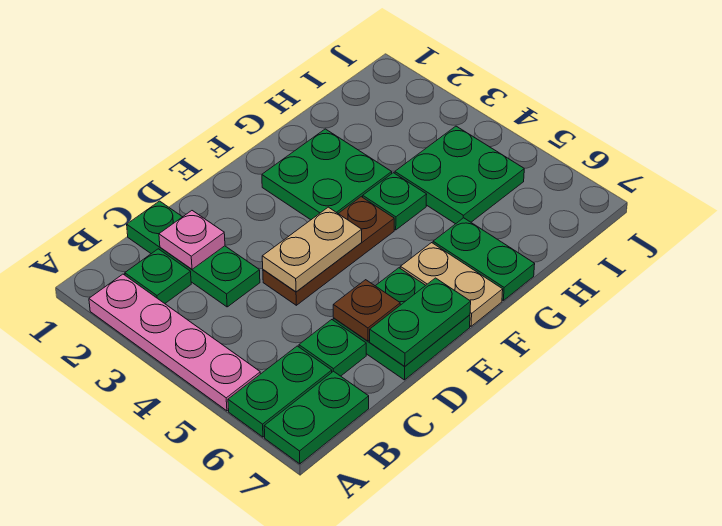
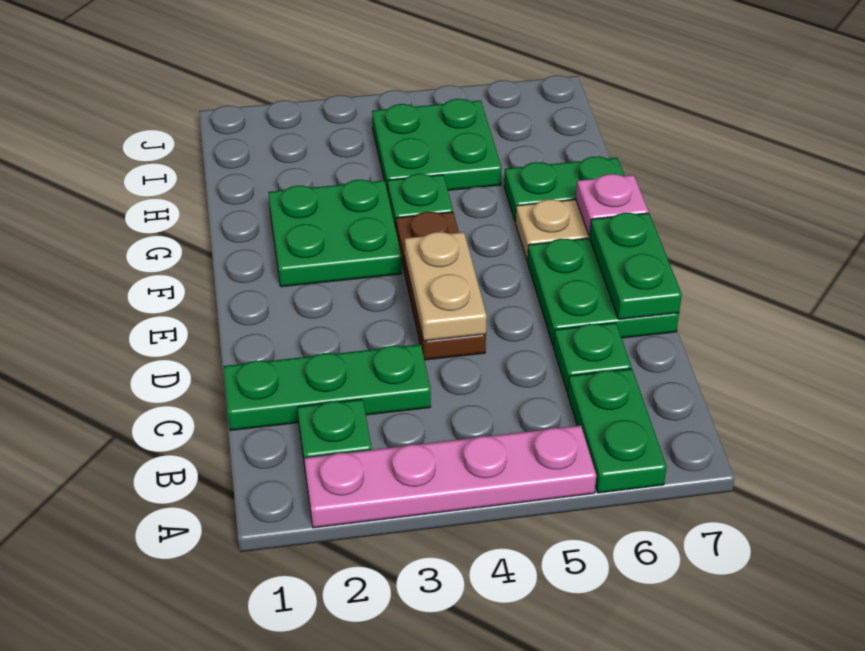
green 1x2 plate [264,371,369,464] -> none
pink 1x1 plate [159,211,225,269] -> pink 1x1 plate moved to [576,174,648,236]
brown 1x1 plate [333,280,400,341] -> none

